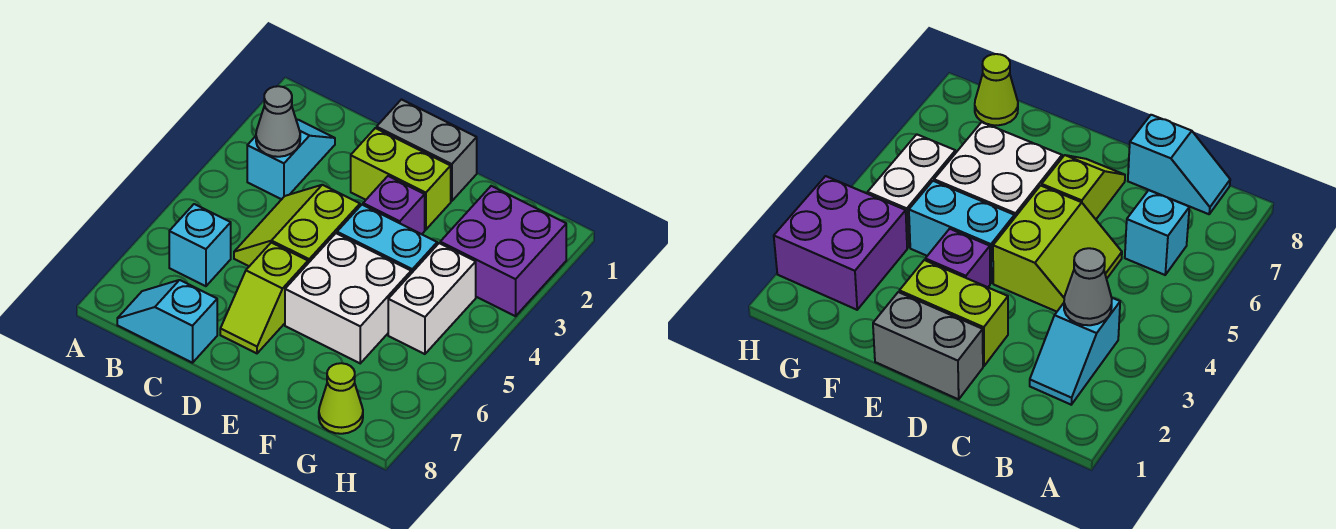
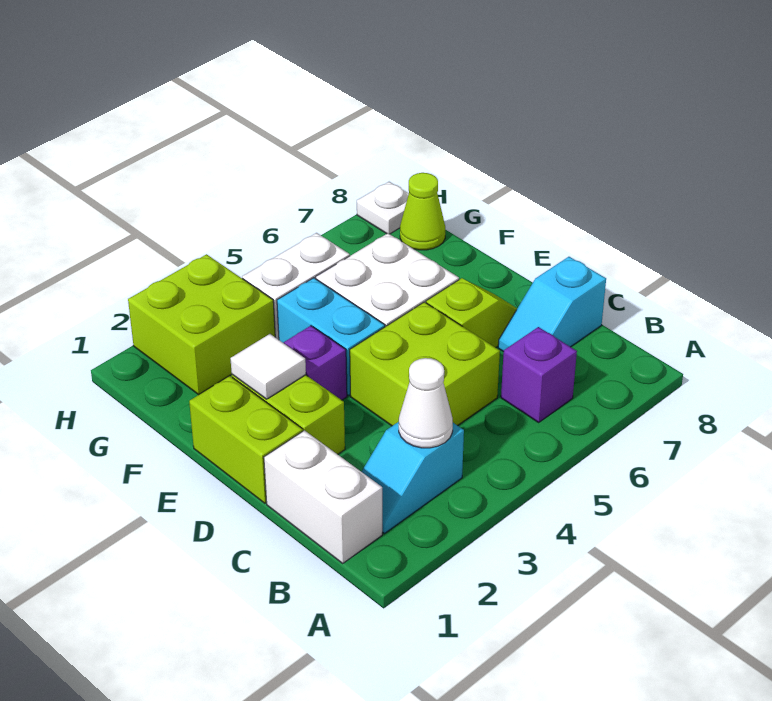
none -> white 1x2 brick [264,430,382,563]
grey 1x1 cone [256,86,300,157] -> white 1x1 cone [399,358,453,448]
cyan 1x1 brick [169,204,231,286] -> purple 1x1 brick [501,327,577,422]
cyan 1x2 slope [117,280,217,363] -> cyan 1x2 slope turned to [498,257,606,352]
lime 2x2 slope [234,185,360,266] -> lime 2x2 brick [350,302,500,426]
grey 1x2 brick [377,100,477,201] -> lime 1x2 brick [189,376,303,503]
none -> white 1x1 tile [230,334,306,399]
purple 2x2 brick [440,186,566,316] -> lime 2x2 brick [128,254,275,395]
none -> white 1x1 plate [357,182,409,234]

